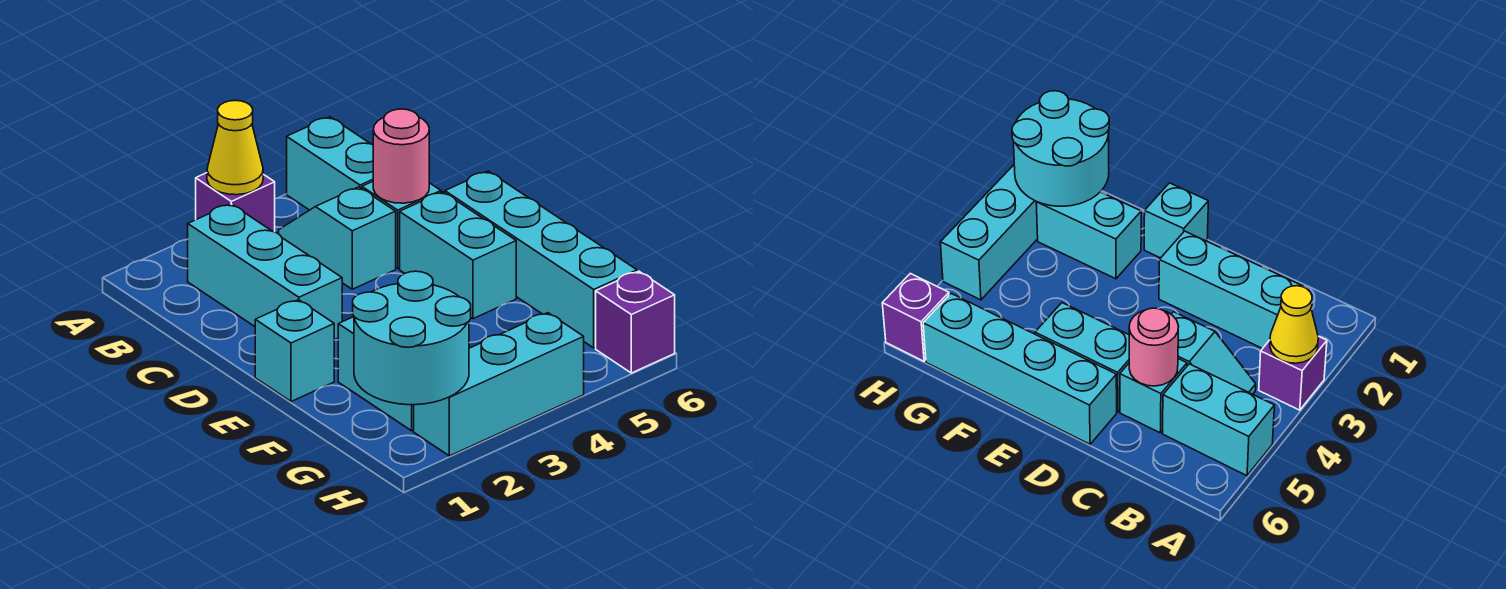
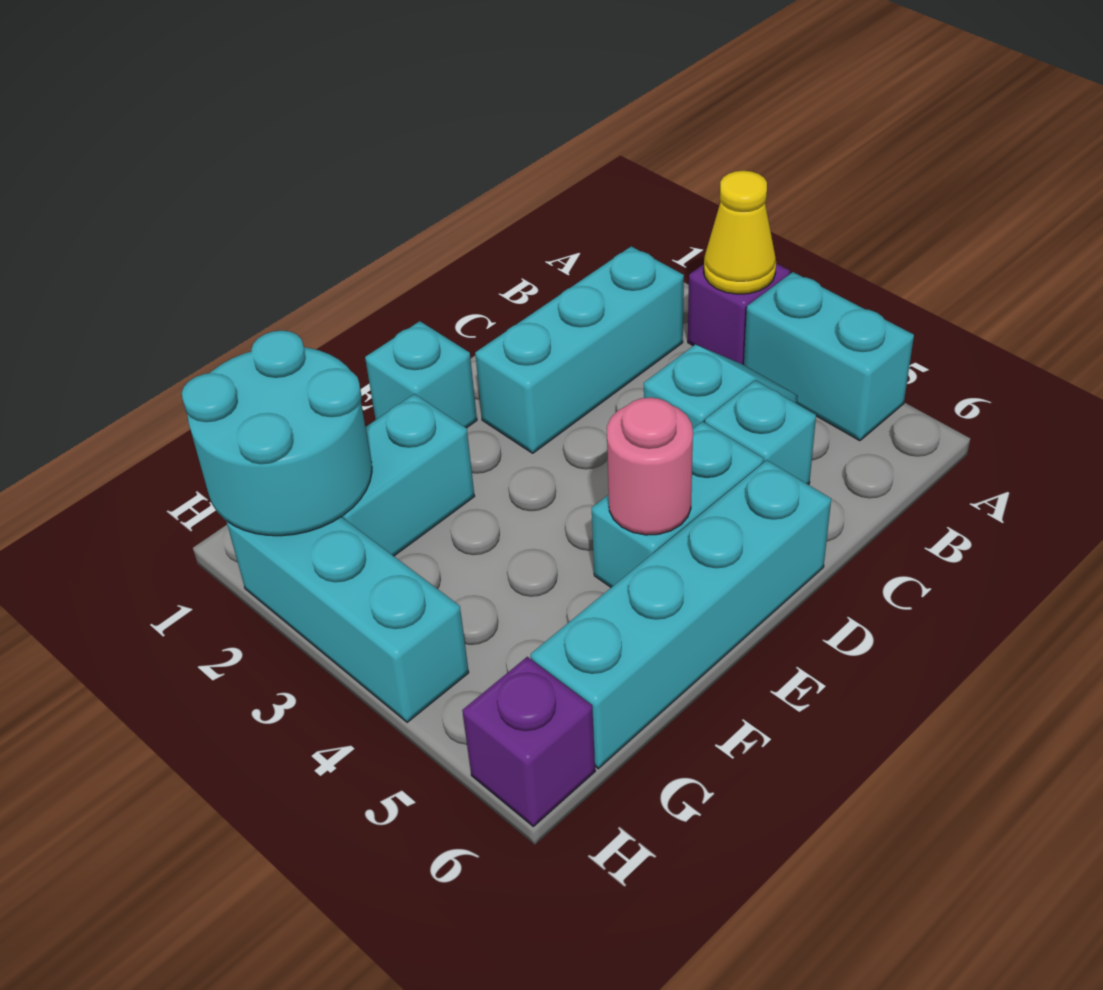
cyan 1x2 brick [287,117,373,210] -> cyan 1x2 brick turned to [744,272,914,441]
pink 1x1 round brick [373,109,429,203] -> pink 1x1 round brick moved to [607,397,693,535]

